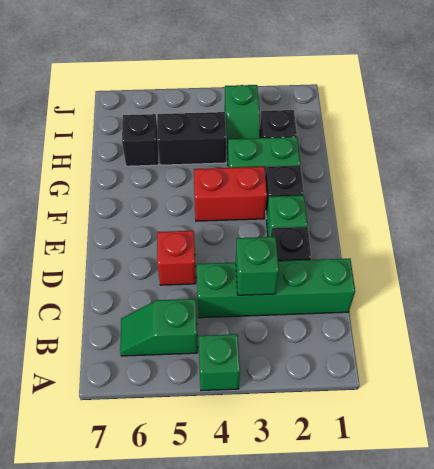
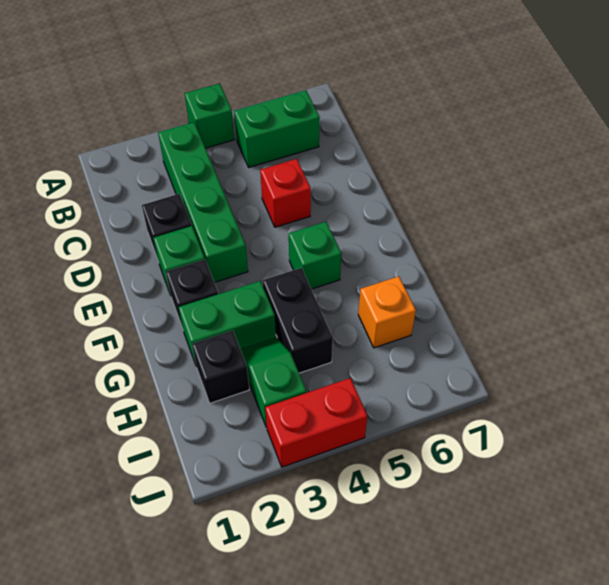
green 1x2 slope [120,299,198,356] -> green 1x2 brick [234,90,320,167]
green 1x4 brick [197,259,355,318] -> green 1x4 brick turned to [158,122,248,283]
green 1x1 brick [236,237,279,295] -> green 1x1 brick moved to [289,222,341,289]
red 1x2 brick [194,167,267,221] -> red 1x2 brick moved to [265,378,367,467]
black 1x2 brick [157,112,226,165] -> black 1x2 brick turned to [263,268,333,373]
black 1x1 brick [122,114,158,166] -> orange 1x1 brick [358,276,416,348]

